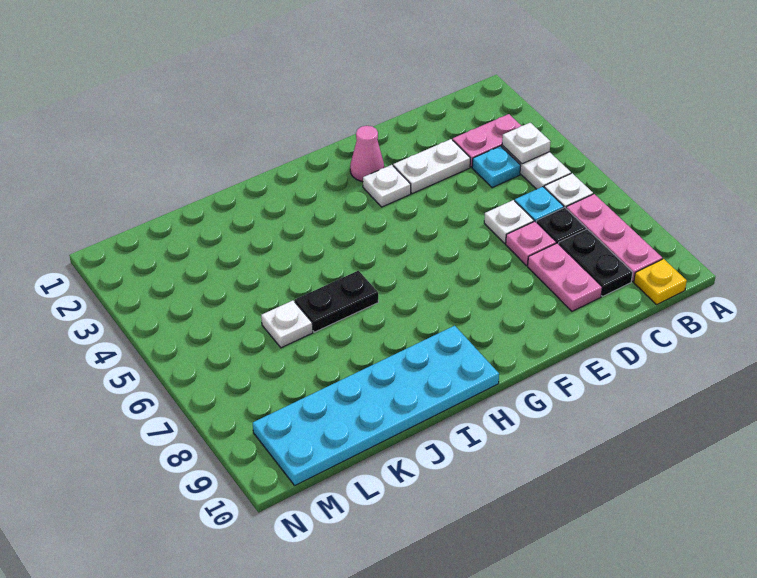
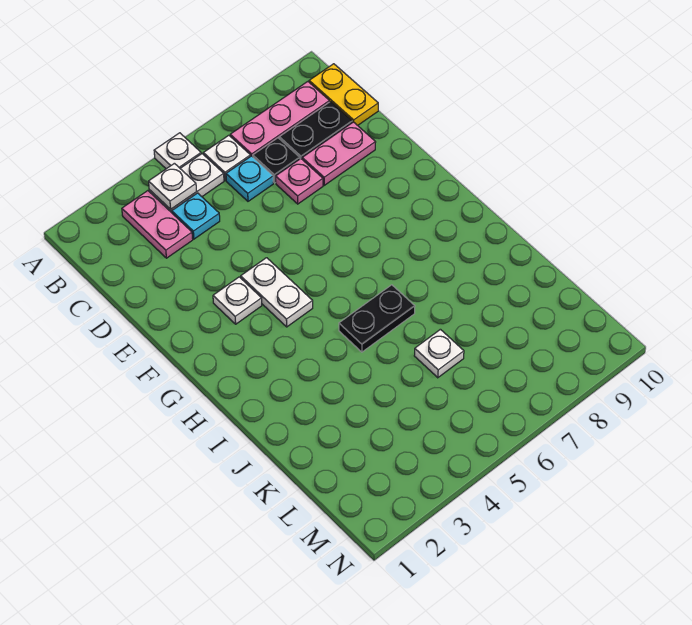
yellow 1x1 plate [634,259,687,304] -> yellow 1x2 plate [309,64,378,125]
white 1x2 plate [393,139,470,194] -> white 1x2 plate moved to [241,258,313,327]
white 1x1 plate [484,200,534,243] -> white 1x1 plate moved to [154,133,201,169]
pink 1x1 cone [350,126,384,182] -> none
cyan 2x6 plate [253,326,499,485] -> none
black 1x2 plate [295,271,378,332] -> black 1x2 plate turned to [339,285,415,352]

